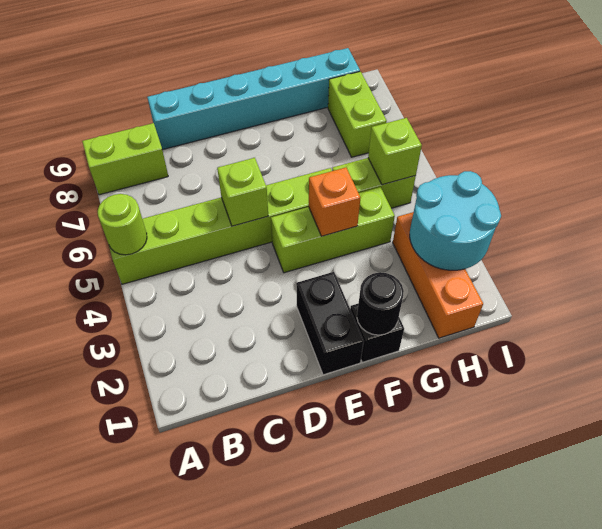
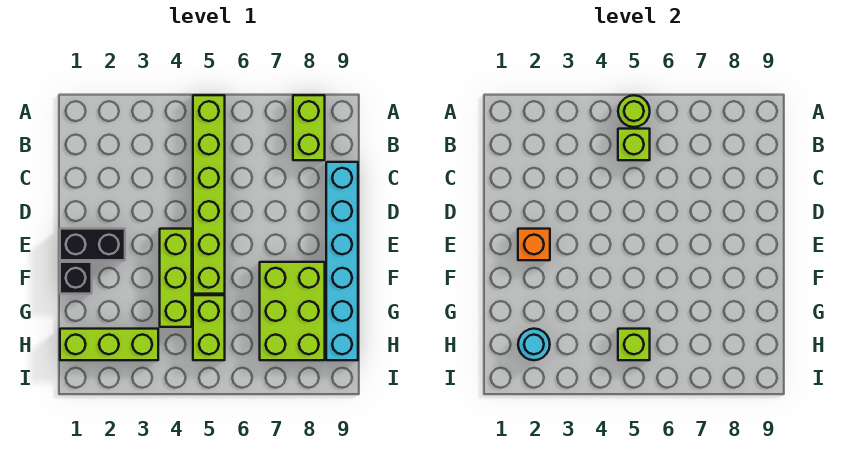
lime 1x1 brick [217,158,268,226] -> lime 1x1 brick moved to [618,129,650,160]
black 1x1 round brick [357,272,404,335] -> none
orange 1x1 brick [309,168,361,236] -> orange 1x1 brick moved to [518,229,550,260]
orange 1x3 brick [393,212,483,338] -> lime 1x3 brick [60,329,158,360]
cyan 2x2 round brick [410,171,501,270] -> cyan 1x1 round brick [518,329,550,360]
lime 1x2 brick [328,72,387,157] -> lime 2x3 brick [260,262,325,360]

